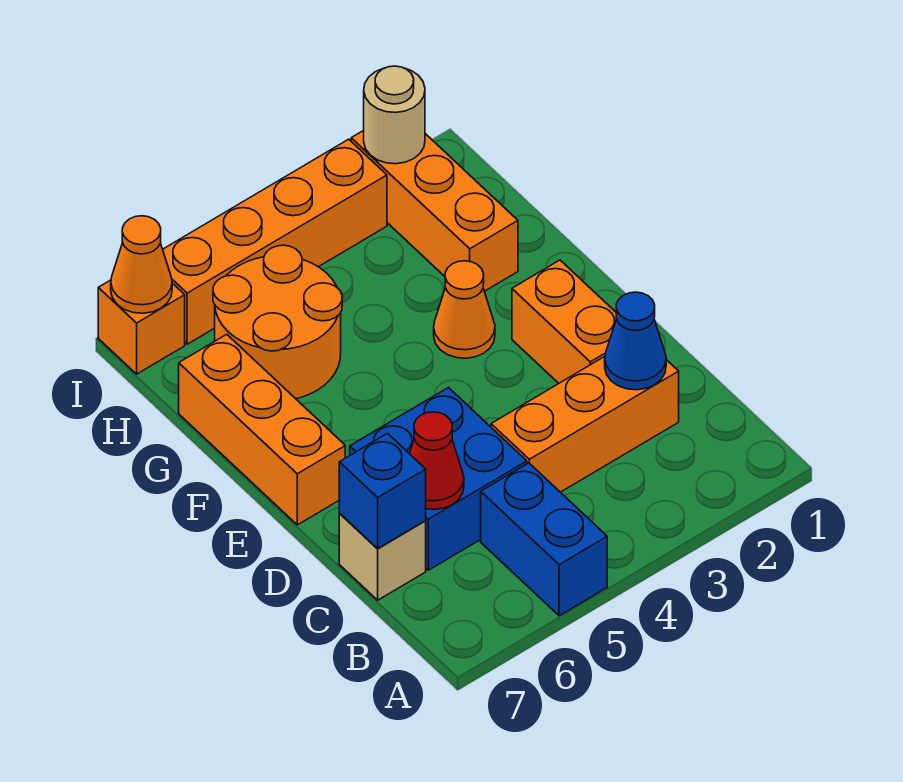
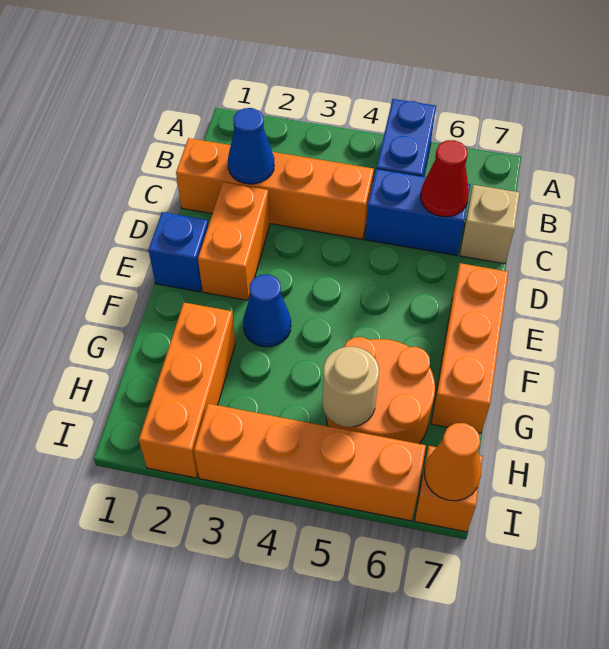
orange 1x3 brick [491,357,679,492] -> orange 1x4 brick [176,138,374,239]
blue 2x2 brick [350,388,527,570] -> blue 1x2 brick [365,169,470,255]
blue 1x1 brick [339,433,426,548] -> blue 1x1 brick moved to [149,212,209,292]
orange 1x1 cone [434,261,495,358] -> blue 1x1 cone [243,274,291,347]
tan 1x1 round brick [364,66,425,164] -> tan 1x1 round brick moved to [322,347,379,427]

